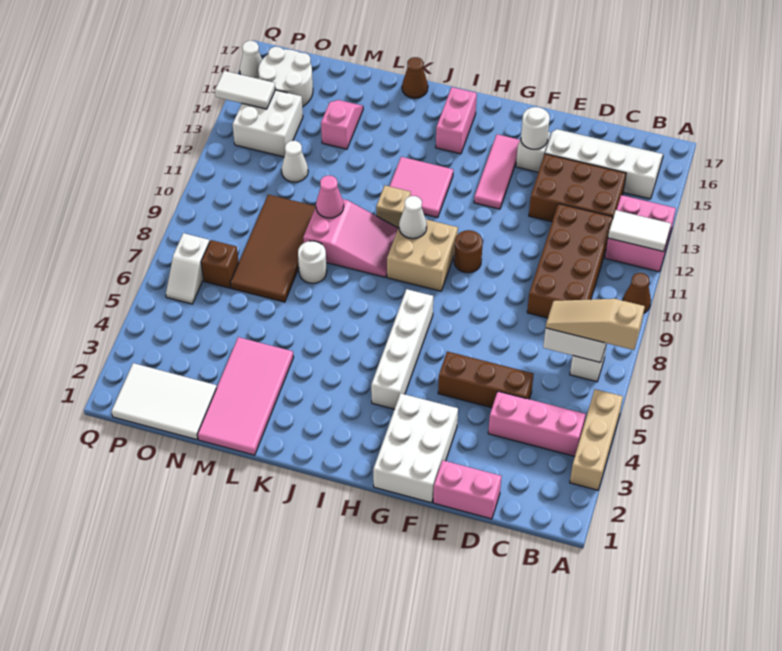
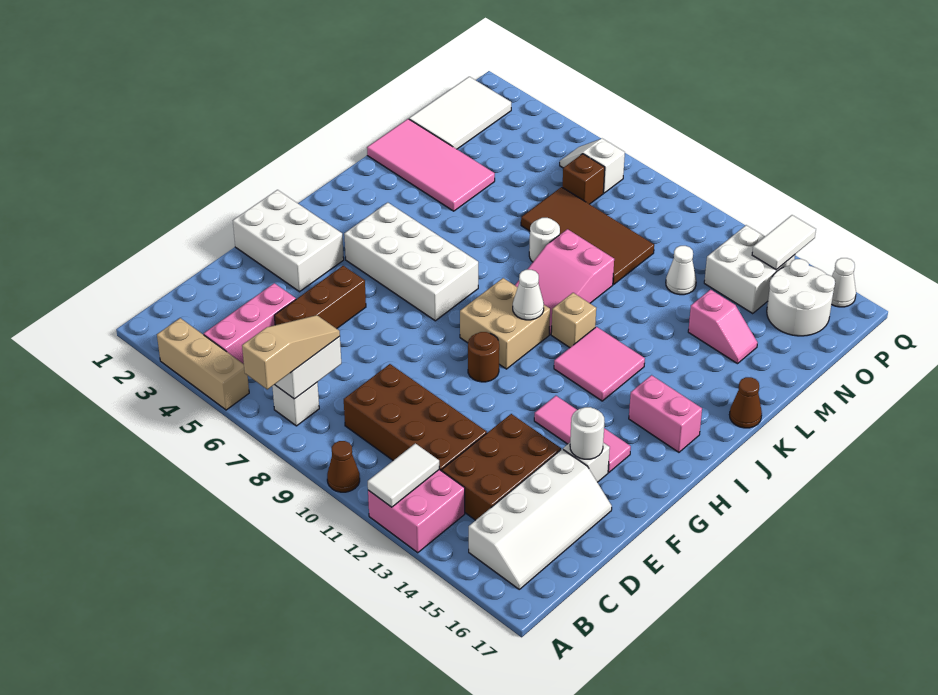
pink 1x2 brick [433,460,501,519] -> none
white 1x4 brick [371,289,433,409] -> white 2x4 brick [344,203,478,321]
pink 1x1 cone [316,175,344,218] -> none

